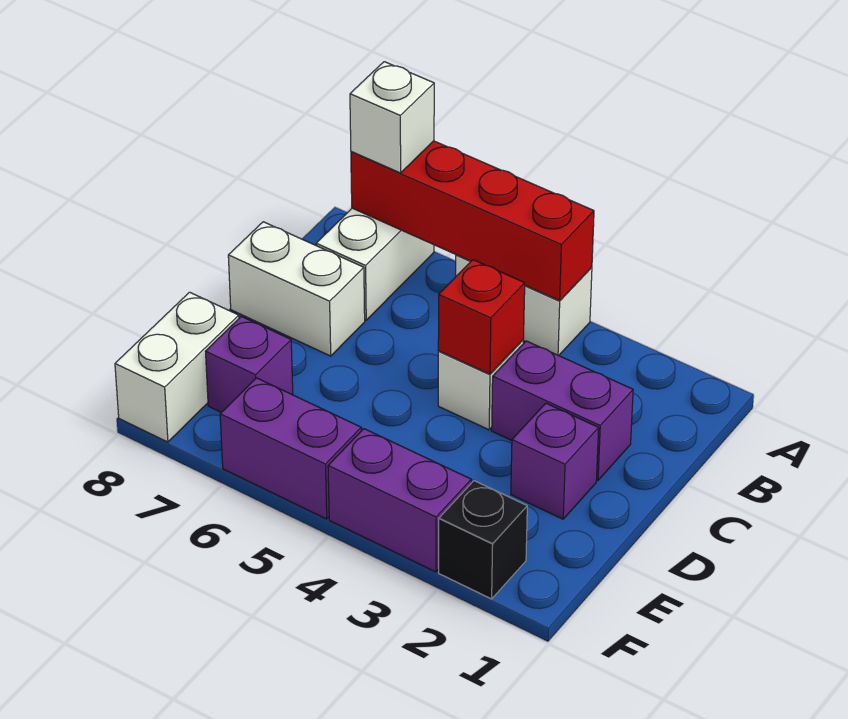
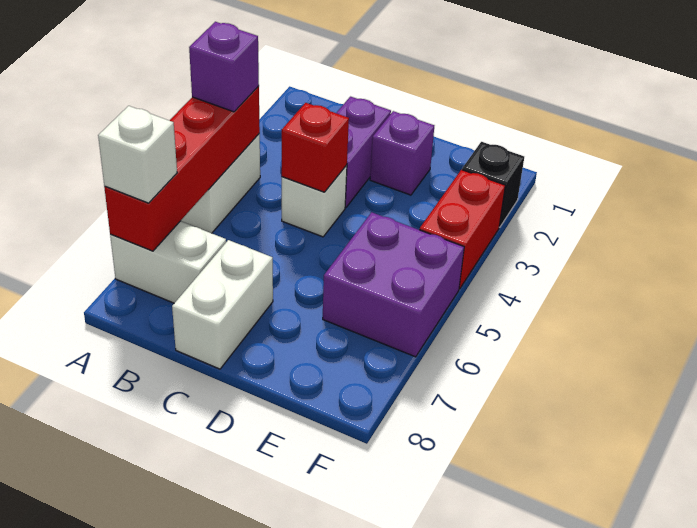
purple 1x1 brick [206,316,293,412] -> purple 1x1 brick moved to [189,22,259,112]
white 1x2 brick [115,292,239,442] -> none
purple 1x2 brick [328,429,471,572] -> red 1x2 brick [419,170,505,289]
purple 1x2 brick [220,378,361,519] -> purple 2x2 brick [323,212,464,357]

